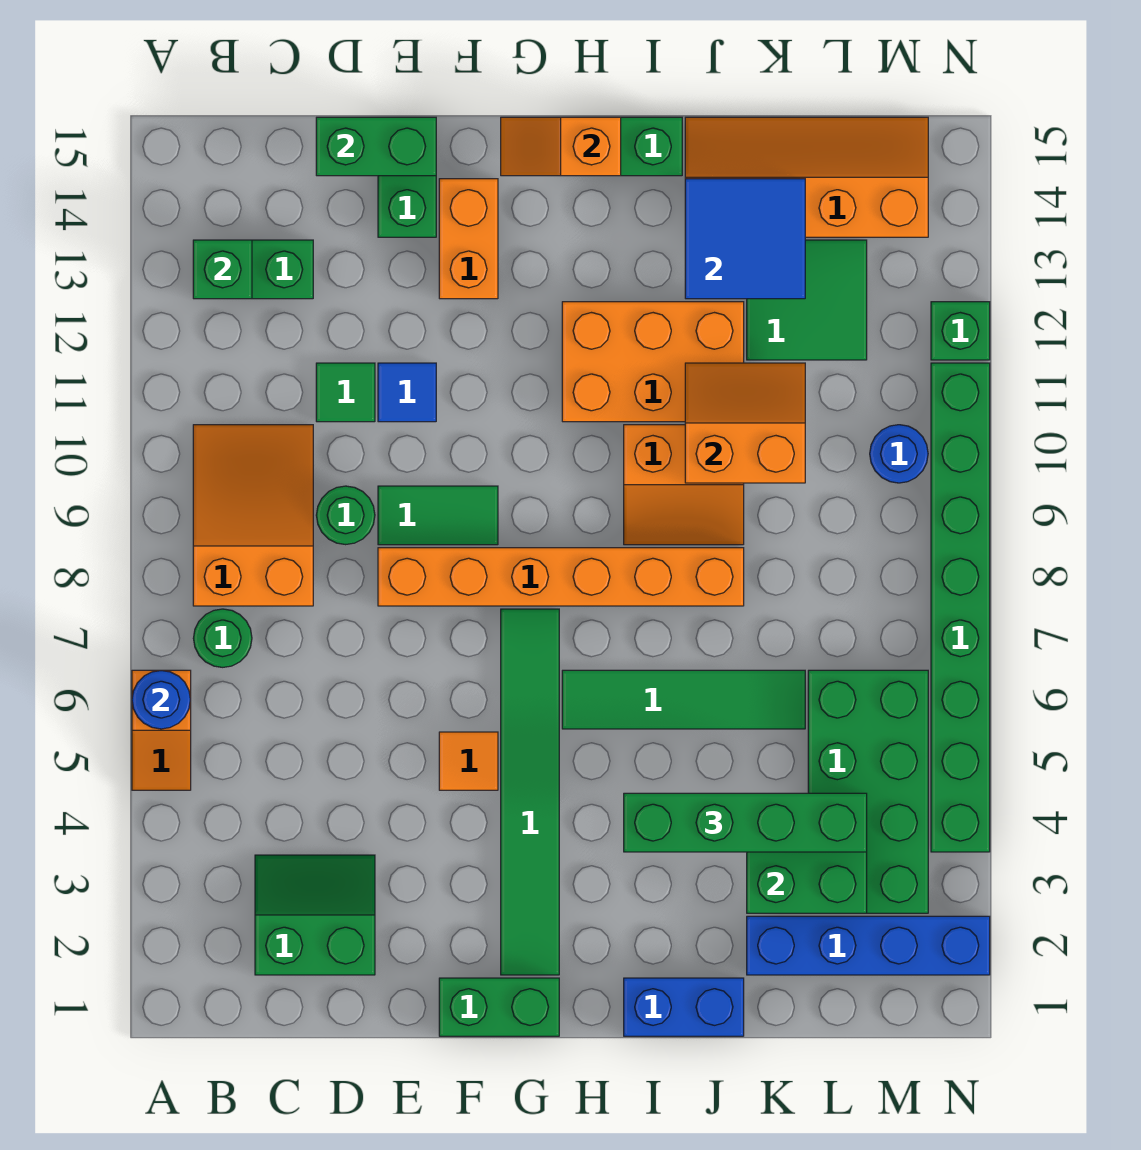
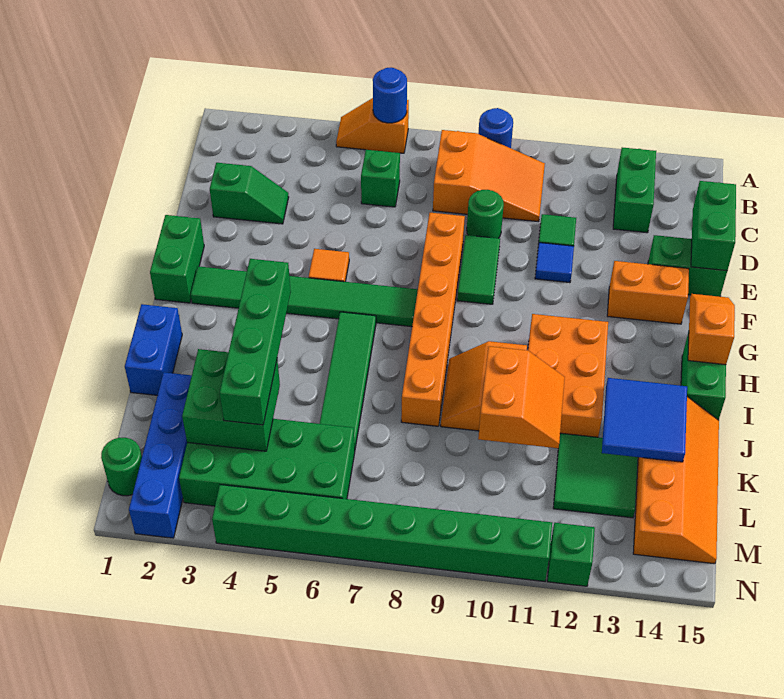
green 1x1 round brick [193,609,252,667] -> green 1x1 round brick moved to [101,438,142,496]
green 1x1 brick [193,240,252,299] -> green 1x1 brick moved to [361,150,400,207]
green 2x2 slope [255,855,375,975] -> green 1x2 slope [210,163,289,224]
blue 1x1 round brick [870,425,928,483] -> blue 1x1 round brick moved to [478,108,513,148]

